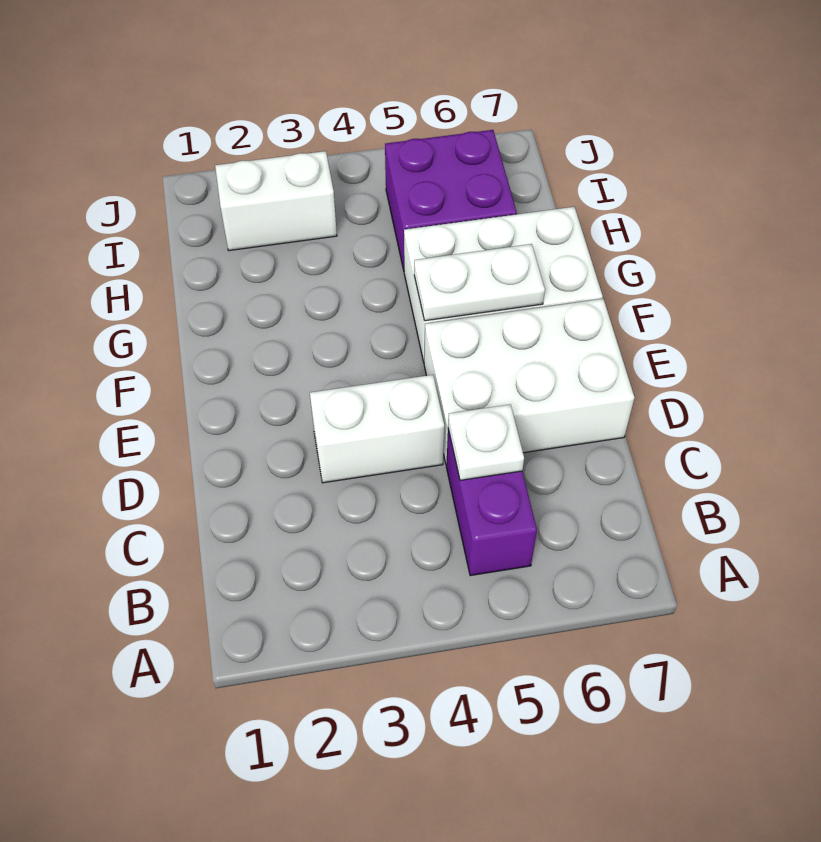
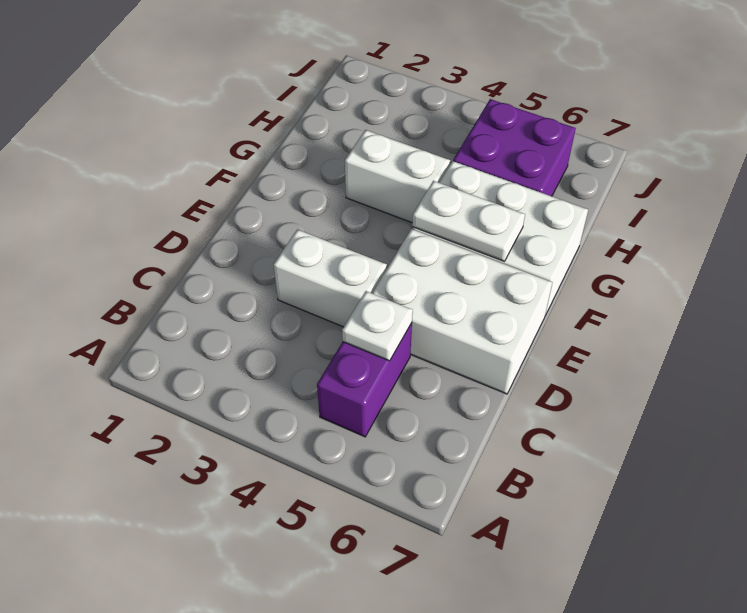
white 1x2 brick [215,151,337,251] -> white 1x2 brick moved to [345,130,450,223]

